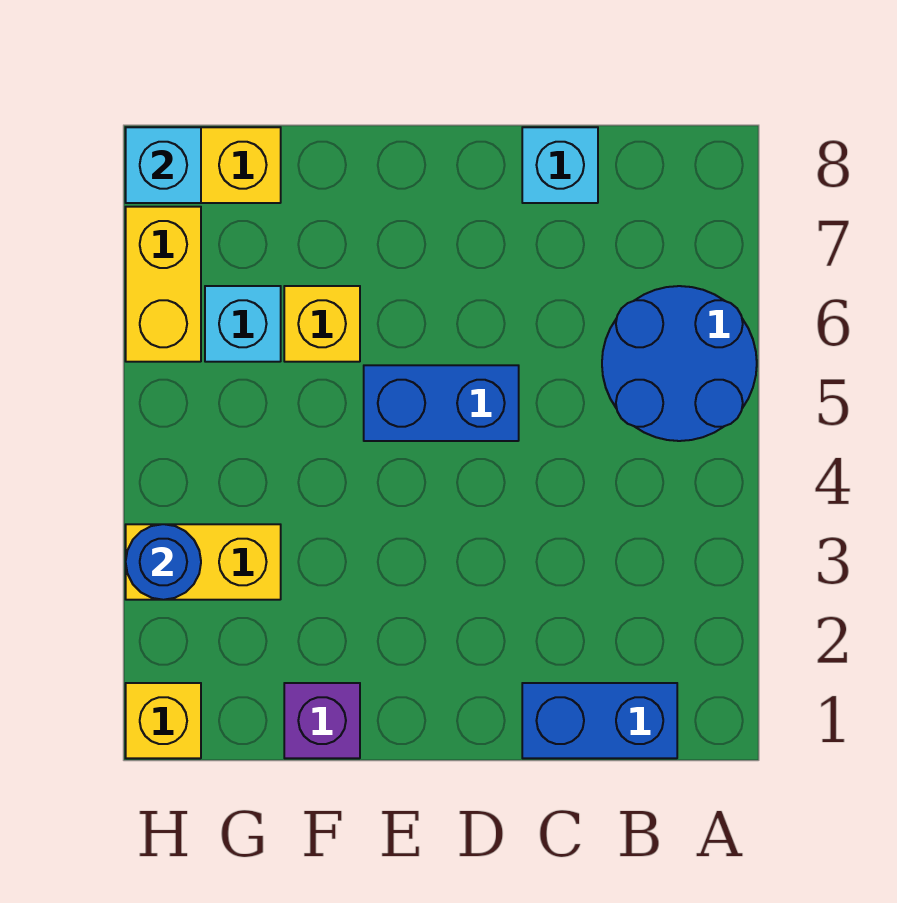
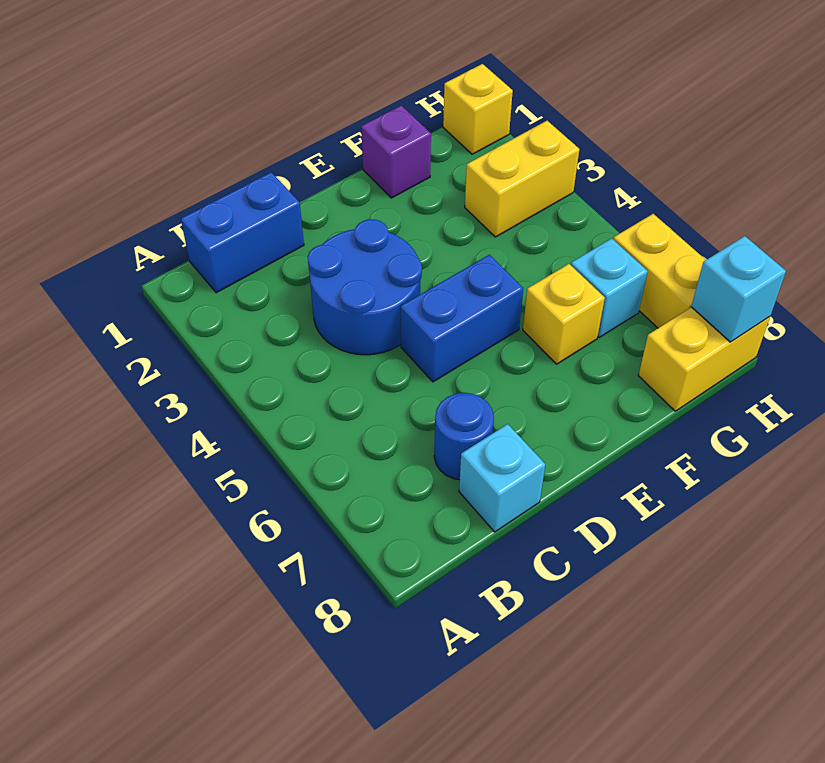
blue 2x2 round brick [602,286,757,441] -> blue 2x2 round brick moved to [308,219,422,355]
blue 1x1 round brick [126,524,201,600] -> blue 1x1 round brick moved to [434,393,494,480]

